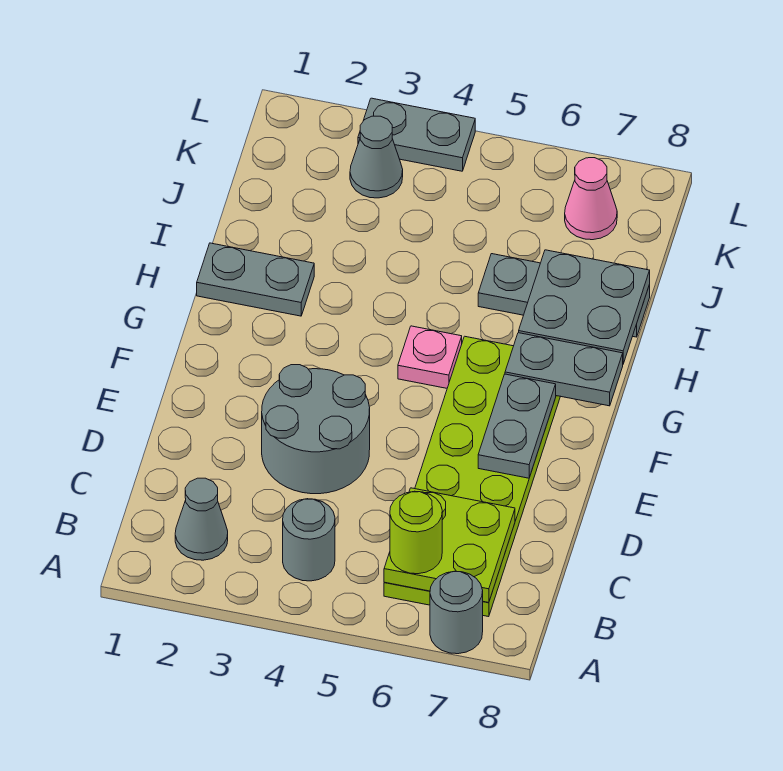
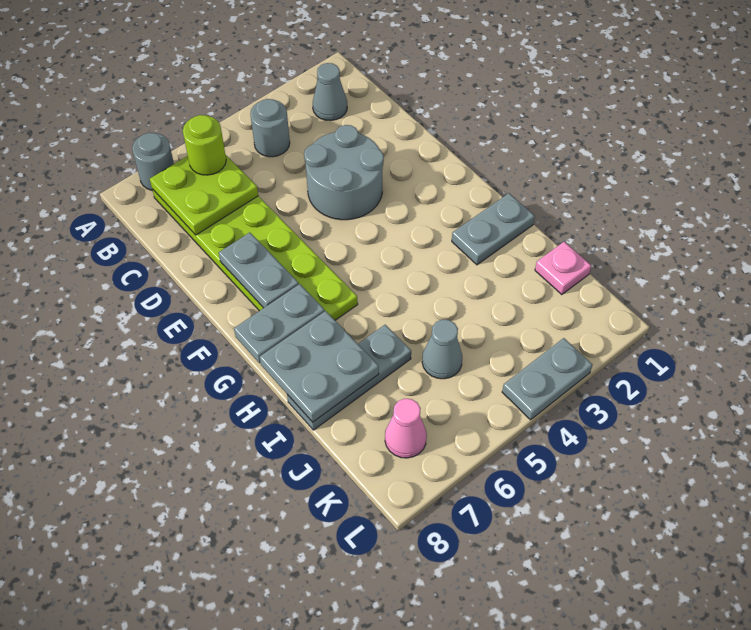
pink 1x1 plate [398,326,462,388] -> pink 1x1 plate moved to [535,242,591,295]
grey 1x1 cone [350,116,403,198] -> grey 1x1 cone moved to [422,319,462,379]

